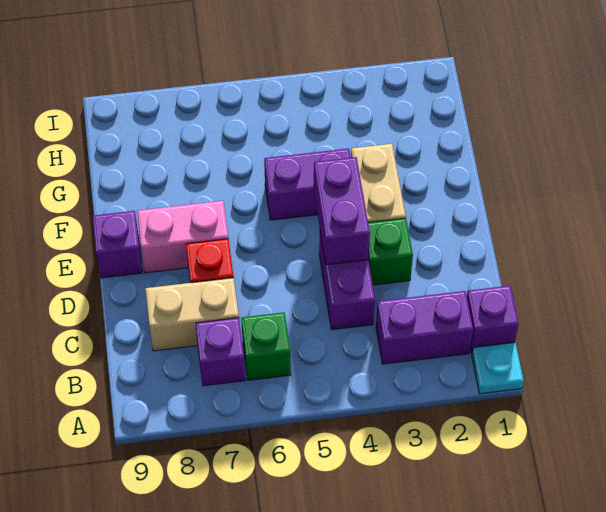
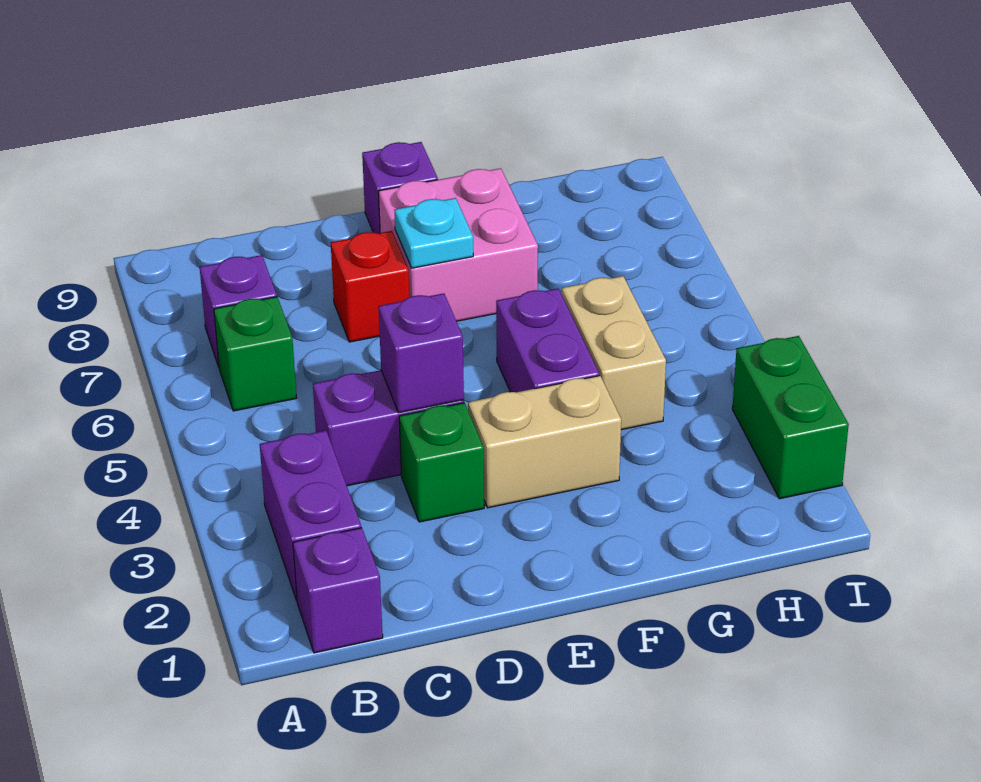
cyan 1x1 plate [472,343,524,394] -> cyan 1x1 plate moved to [394,198,473,268]
tan 1x2 brick [145,278,239,351] -> tan 1x2 brick moved to [562,276,666,430]
purple 1x2 brick [314,157,370,265] -> purple 1x1 brick [379,293,464,413]
pink 1x2 brick [137,201,228,273] -> pink 2x2 brick [378,168,538,321]
none -> green 1x2 brick [732,336,849,499]

